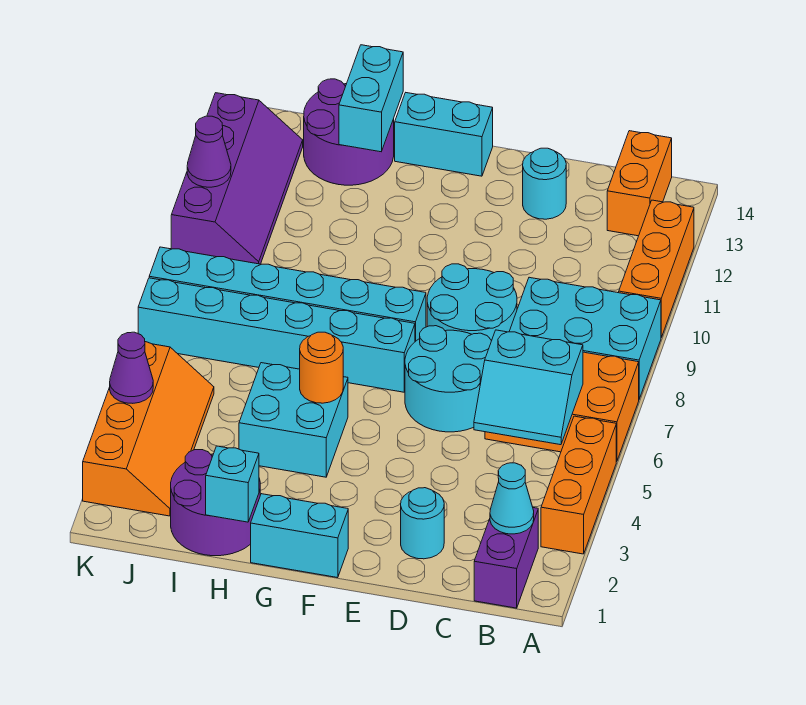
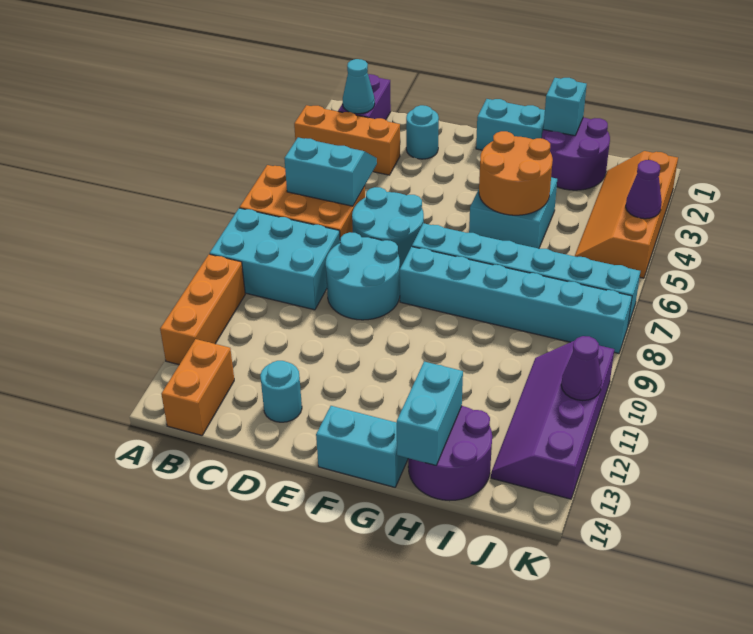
orange 1x3 brick [541,416,616,554] -> orange 1x3 brick turned to [294,105,400,175]
orange 1x1 round brick [300,332,343,403] -> orange 2x2 round brick [479,131,553,215]

